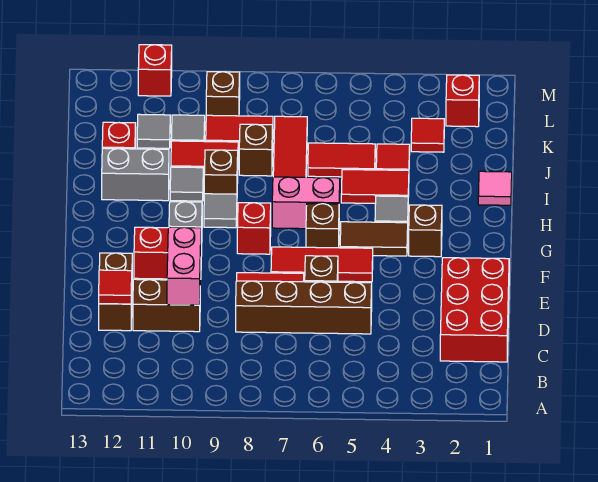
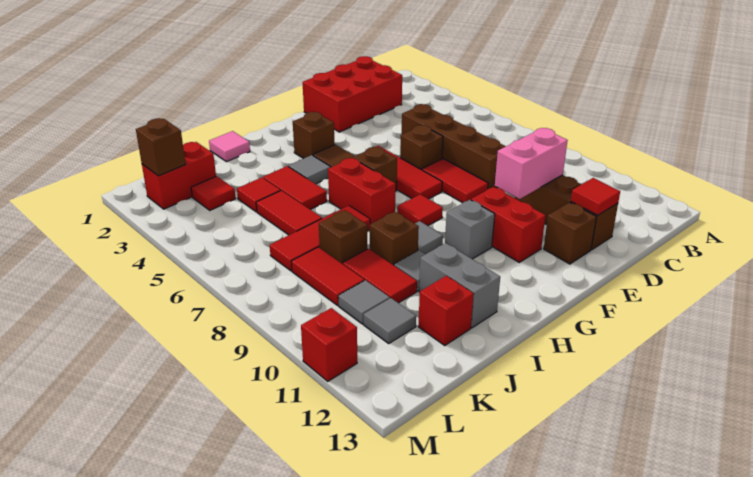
red 1x1 brick [237,203,271,254] -> red 1x1 tile [397,194,443,226]
pink 1x2 brick [272,177,340,229] -> red 1x2 brick [328,158,395,224]
red 1x1 brick [446,75,479,127] -> red 1x2 brick [142,142,216,209]
brown 1x1 brick [206,72,240,116] -> brown 1x1 brick moved to [136,118,186,176]

